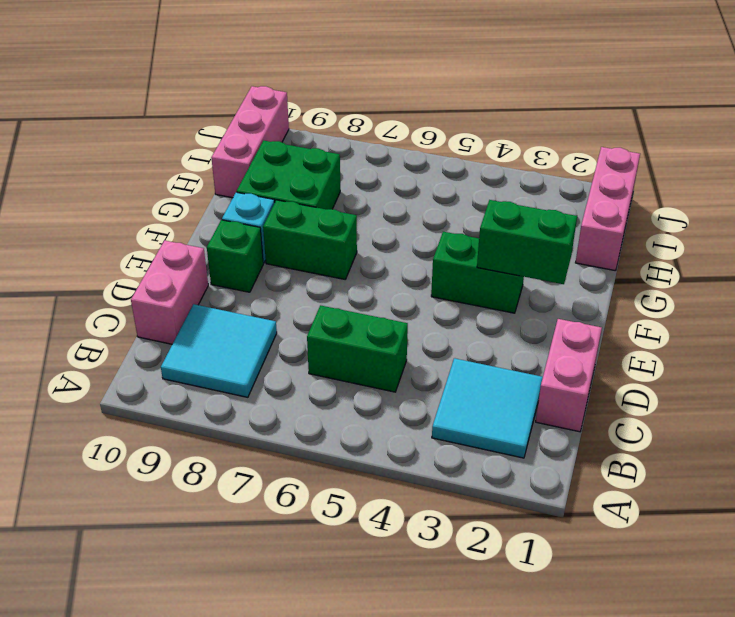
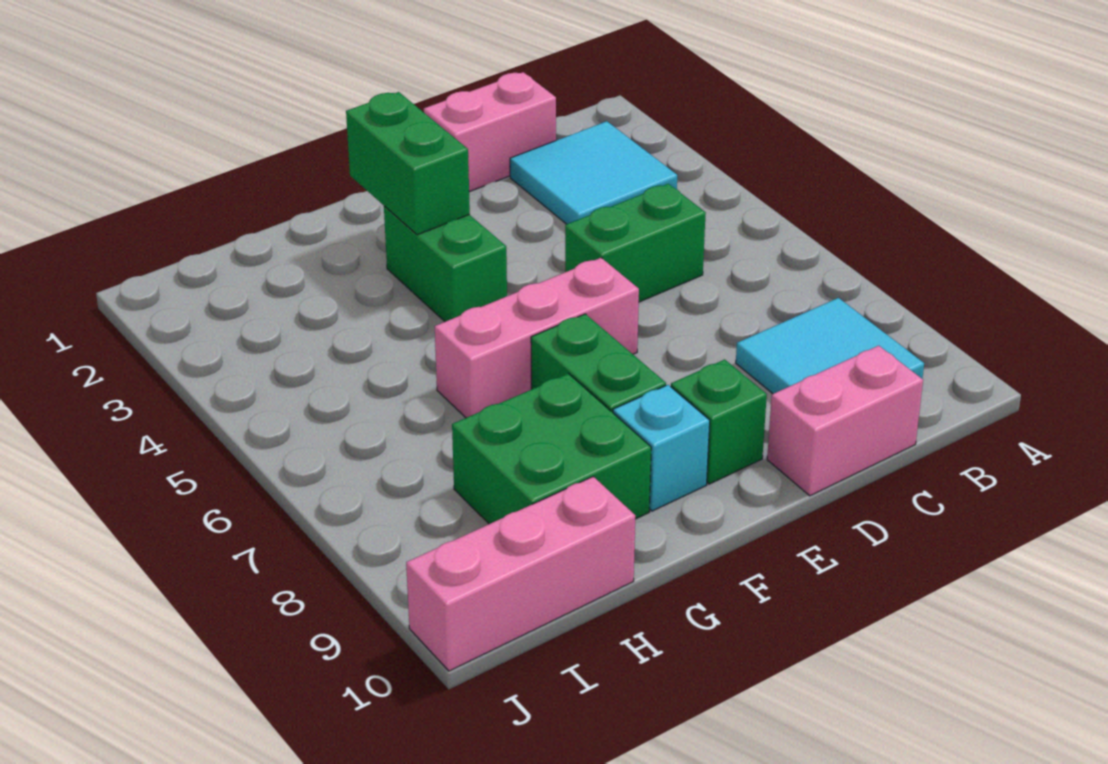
green 1x2 brick [307,305,408,392] -> green 1x2 brick turned to [565,184,706,302]
pink 1x3 brick [576,147,640,271] -> pink 1x3 brick moved to [435,258,639,418]

